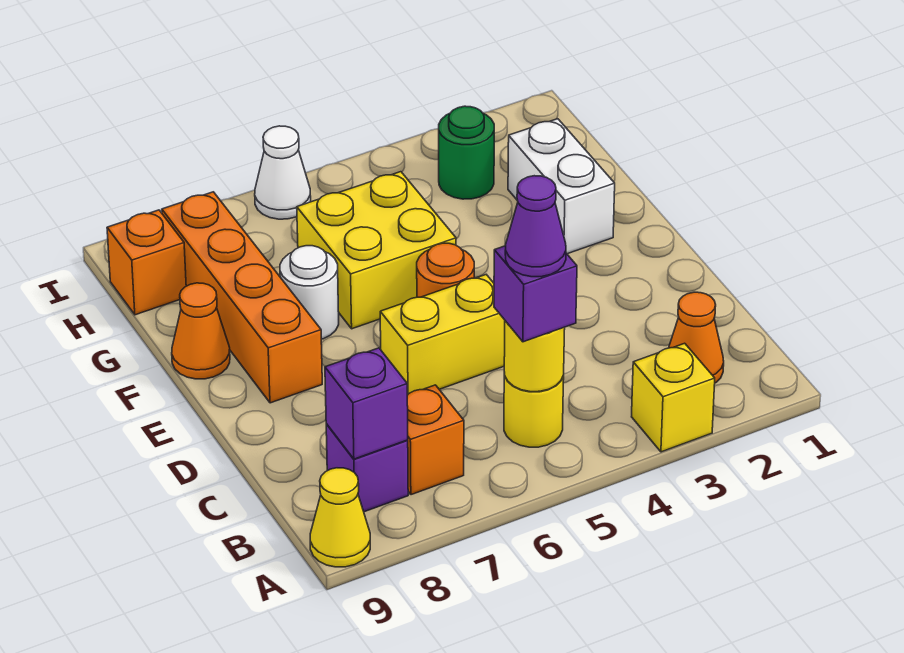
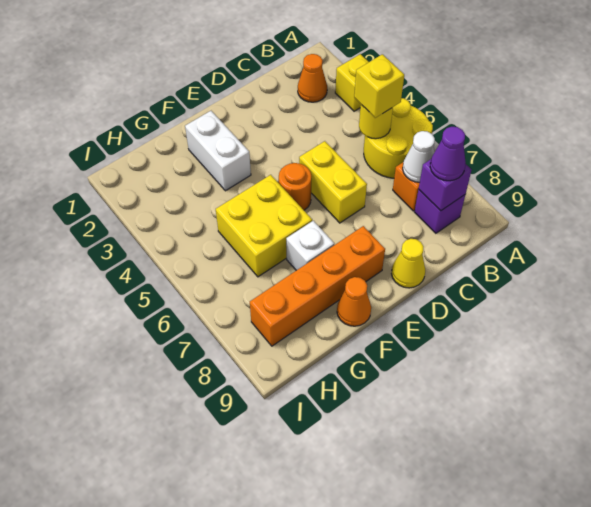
yellow 1x1 cone [310,468,370,567] -> yellow 1x1 cone moved to [391,239,425,288]
yellow 1x1 round brick [504,373,564,447] -> yellow 2x2 round brick [364,98,433,178]
purple 1x1 brick [494,246,577,342] -> yellow 1x1 brick [354,54,404,118]
purple 1x1 cone [505,176,566,277] -> purple 1x1 cone moved to [430,127,466,181]
white 1x2 brick [508,119,615,254] -> white 1x2 brick turned to [185,111,251,191]
white 1x1 round brick [280,246,339,339] -> white 1x1 brick [286,221,334,270]
green 1x1 round brick [439,106,494,199] -> none
orange 1x1 brick [107,210,186,315] -> none
white 1x1 cone [255,126,311,219] -> white 1x1 cone moved to [403,131,435,182]

